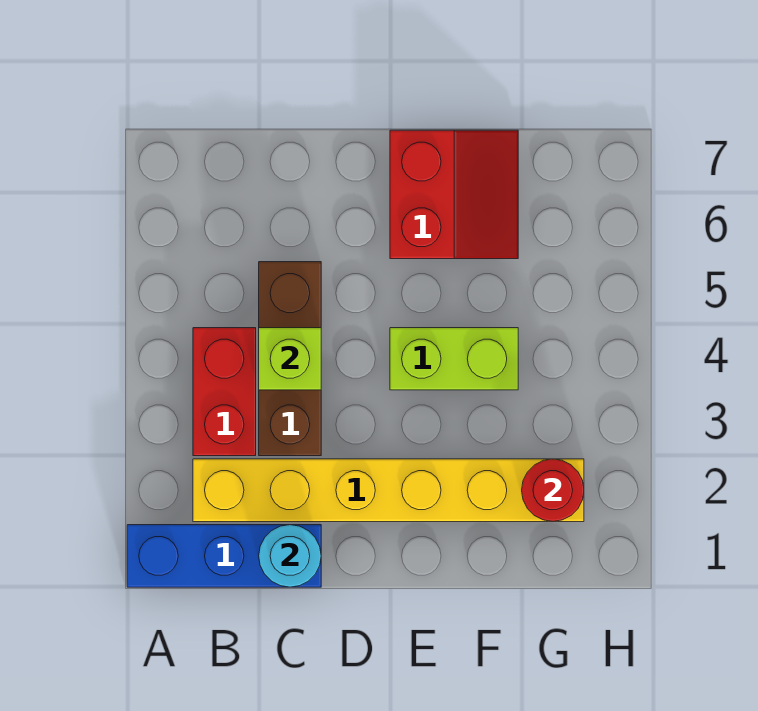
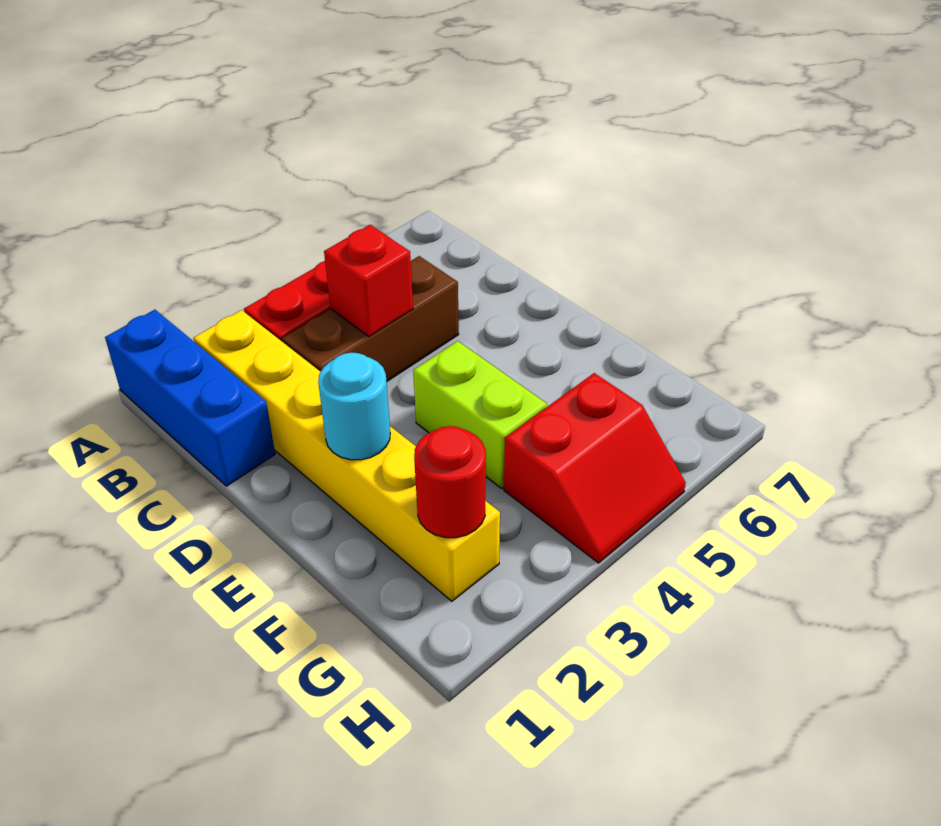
cyan 1x1 round brick [259,525,321,587] -> cyan 1x1 round brick moved to [318,353,390,460]
lime 1x1 brick [259,328,321,390] -> red 1x1 brick [324,225,413,336]
red 2x2 slope [390,130,518,259] -> red 2x2 slope moved to [504,373,686,563]

